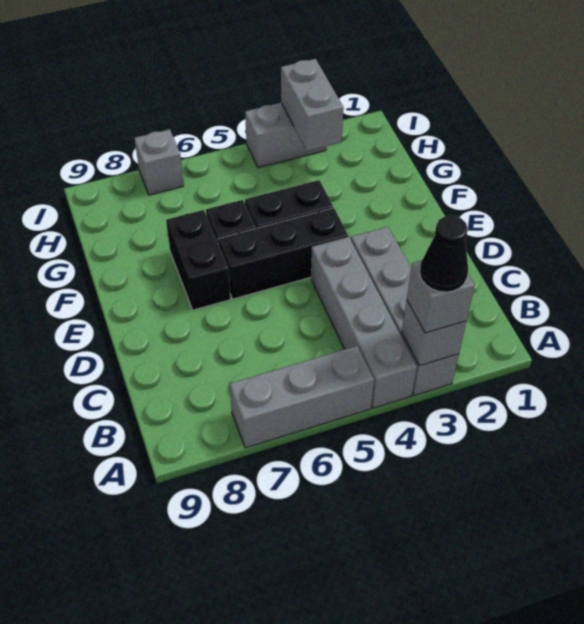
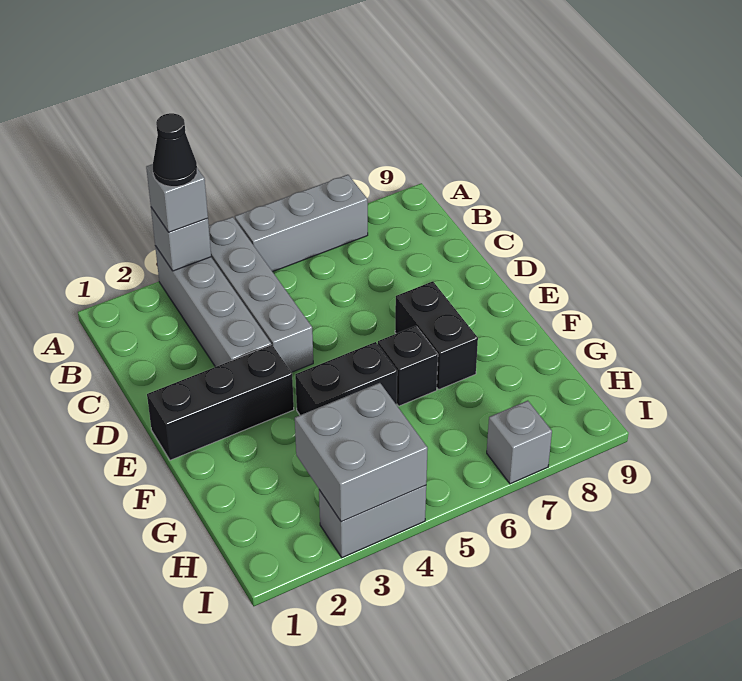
black 1x3 brick [218,208,349,299] -> black 1x3 brick moved to [147,345,294,460]
grey 1x2 brick [281,59,344,151] -> grey 2x2 brick [295,383,428,522]

